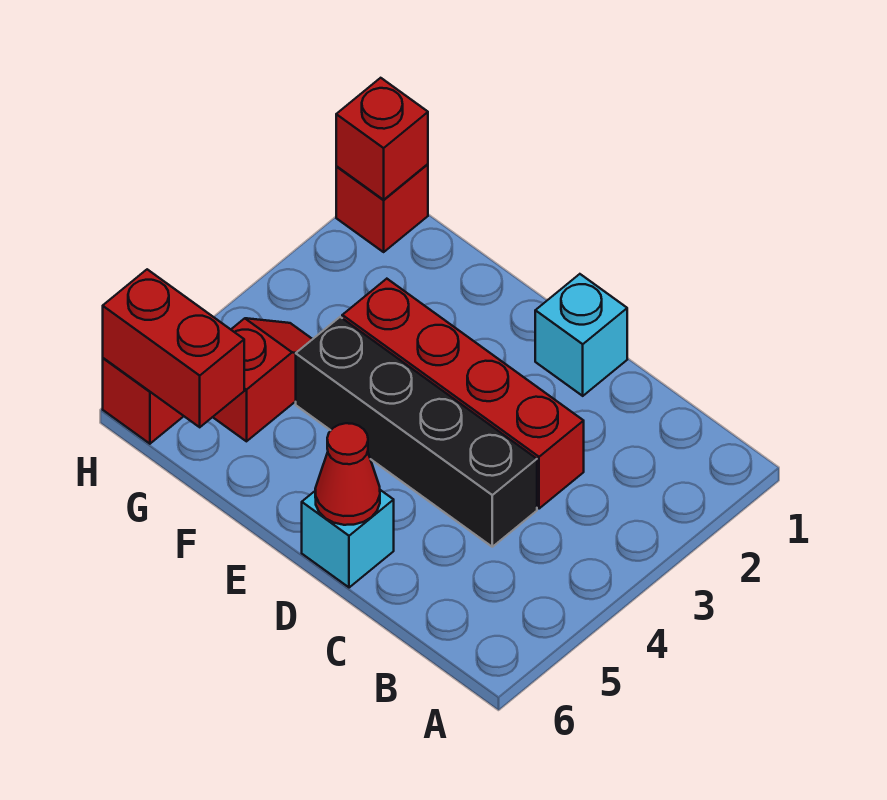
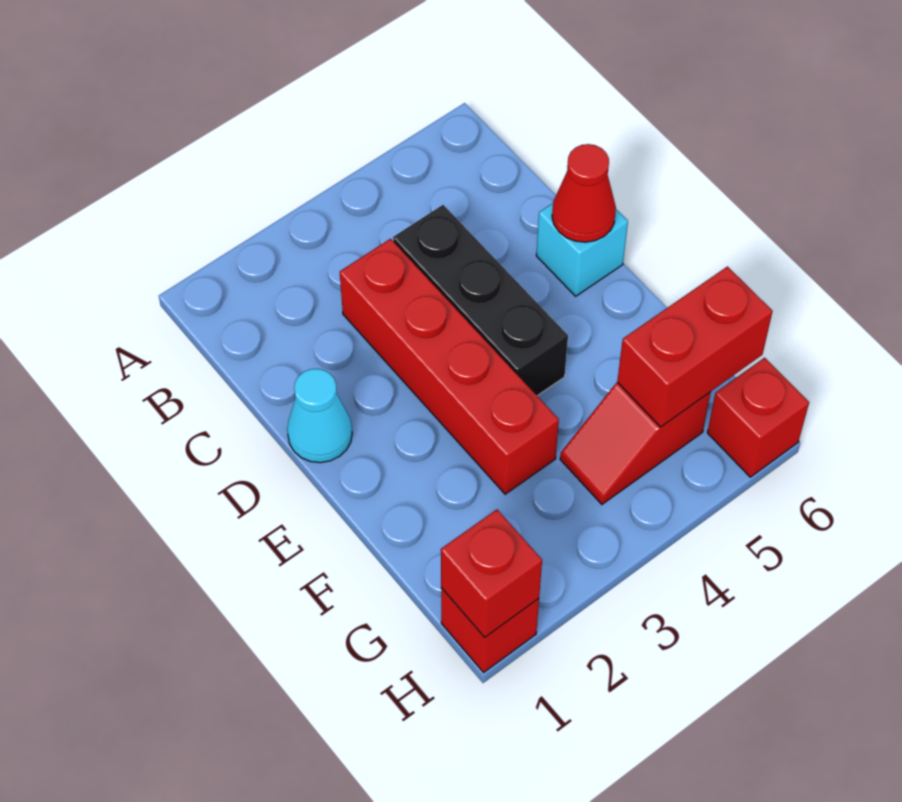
black 1x4 brick [296,317,537,547] -> black 1x3 brick [393,205,568,396]
cyan 1x1 brick [535,274,627,396] -> cyan 1x1 cone [287,369,352,463]
red 1x2 brick [103,269,244,427] -> red 1x2 brick turned to [617,267,773,427]

